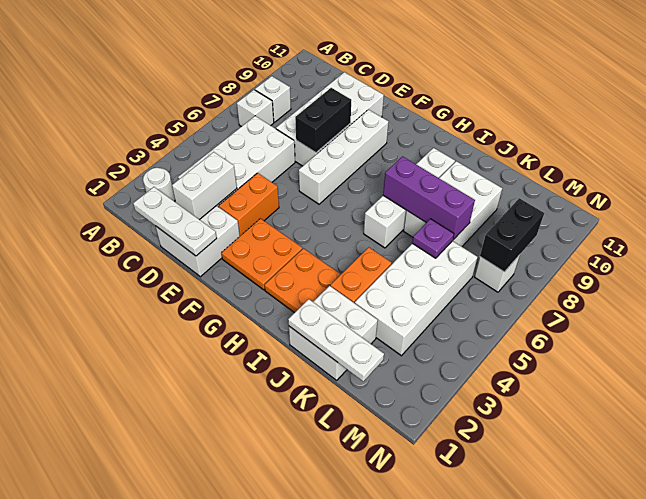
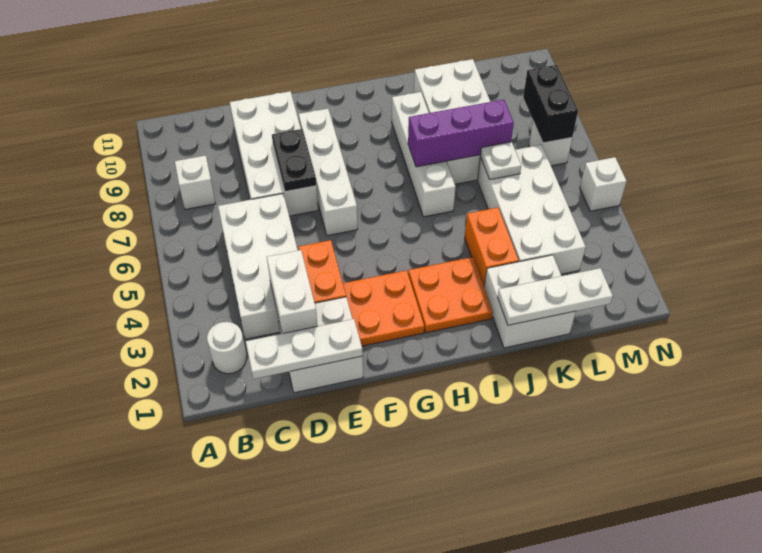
white 1x1 brick [237,90,274,127] -> white 1x1 brick moved to [580,157,627,211]
black 1x2 brick [295,88,351,153] -> black 1x2 plate [272,129,316,192]
white 2x3 brick [404,161,502,247] -> white 2x4 brick [414,59,490,184]
purple 1x1 plate [412,219,454,258] -> white 1x1 plate [480,142,521,180]

